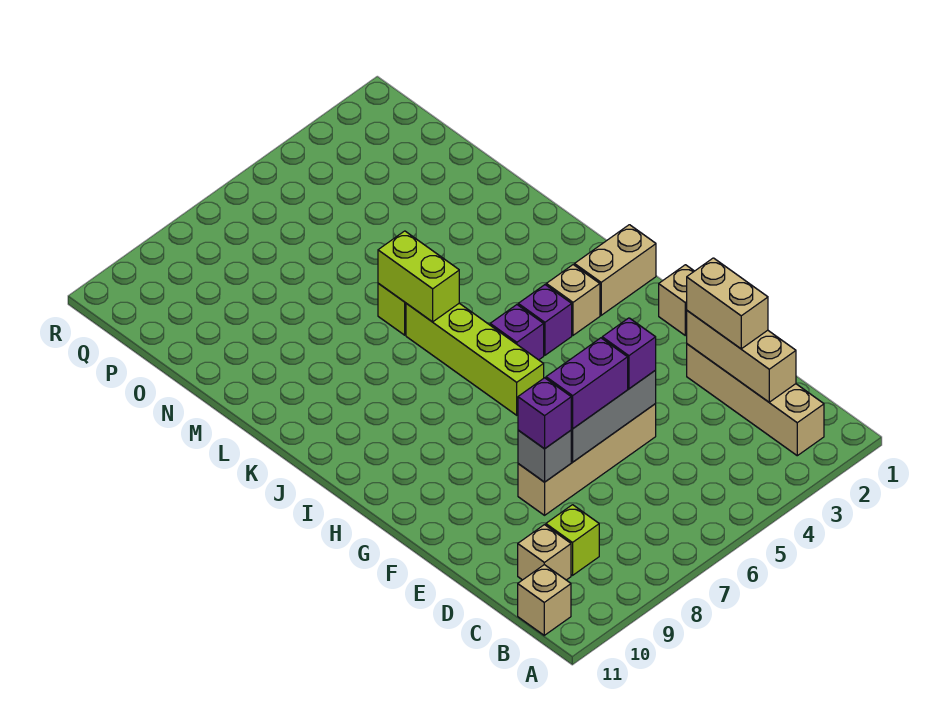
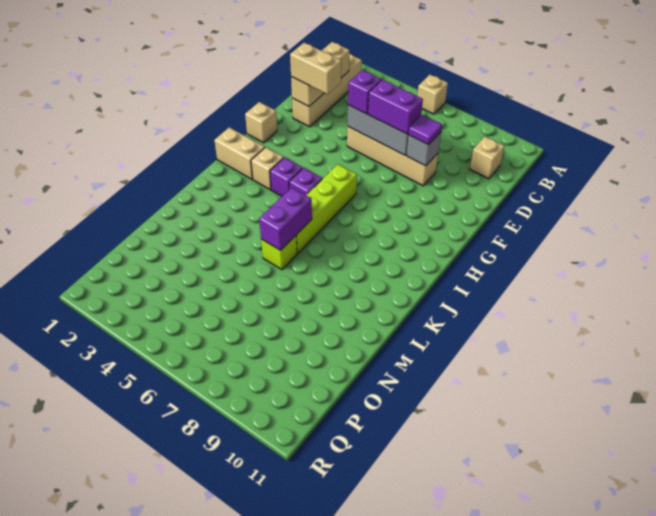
tan 1x1 brick [518,565,571,635] -> tan 1x1 brick moved to [417,75,448,114]
lime 1x1 brick [546,505,599,575] -> none
tan 1x2 brick [687,258,768,349] -> tan 1x2 brick turned to [290,43,341,94]
purple 1x1 brick [518,378,571,449] -> purple 1x1 tile [408,115,442,145]
lime 1x2 brick [378,231,459,322] -> purple 1x2 brick [259,188,312,250]

